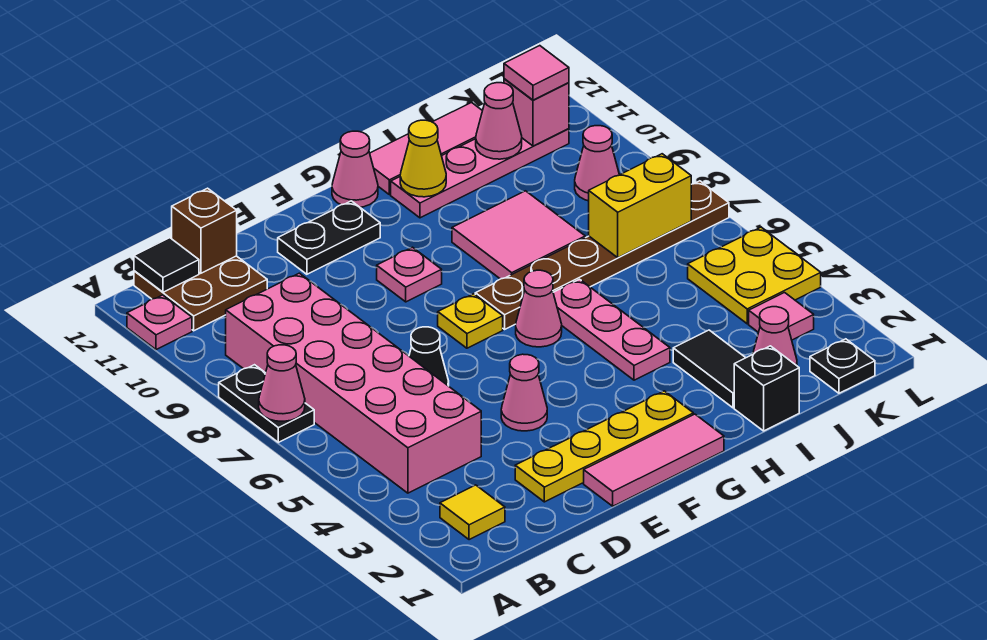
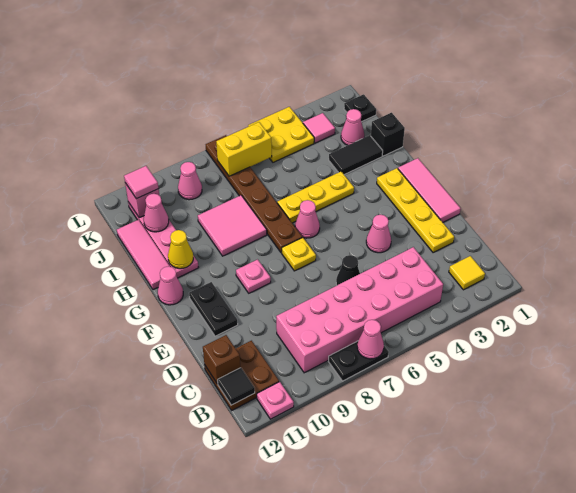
pink 1x3 plate [553,279,670,380] -> yellow 1x3 plate [277,172,354,223]
yellow 1x2 brick [589,154,691,258] -> yellow 1x2 brick turned to [216,122,272,176]

